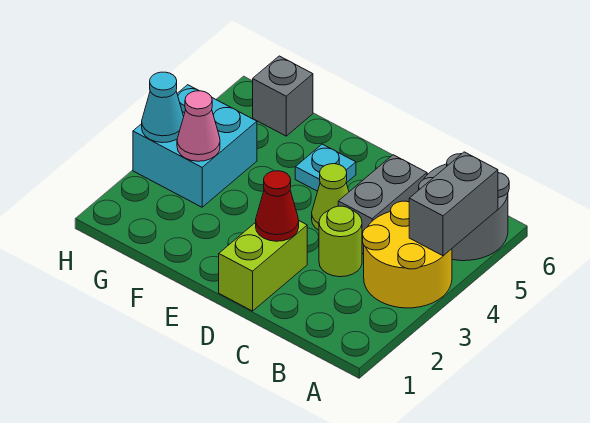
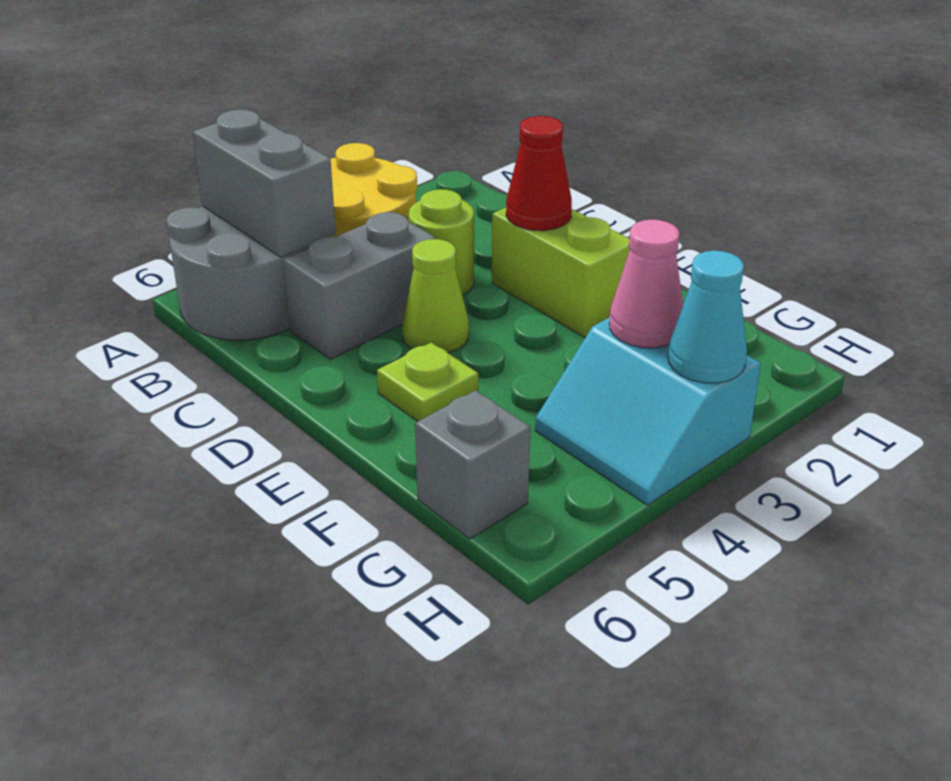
grey 1x2 brick [409,152,498,256] -> grey 1x2 brick turned to [192,110,336,257]
lime 1x2 brick [219,221,307,311] -> lime 1x2 brick turned to [492,208,630,337]
cyan 1x1 plate [295,144,356,191] -> lime 1x1 plate [377,342,478,421]
cyan 2x2 brick [133,85,257,207] -> cyan 2x2 slope [535,317,761,505]

